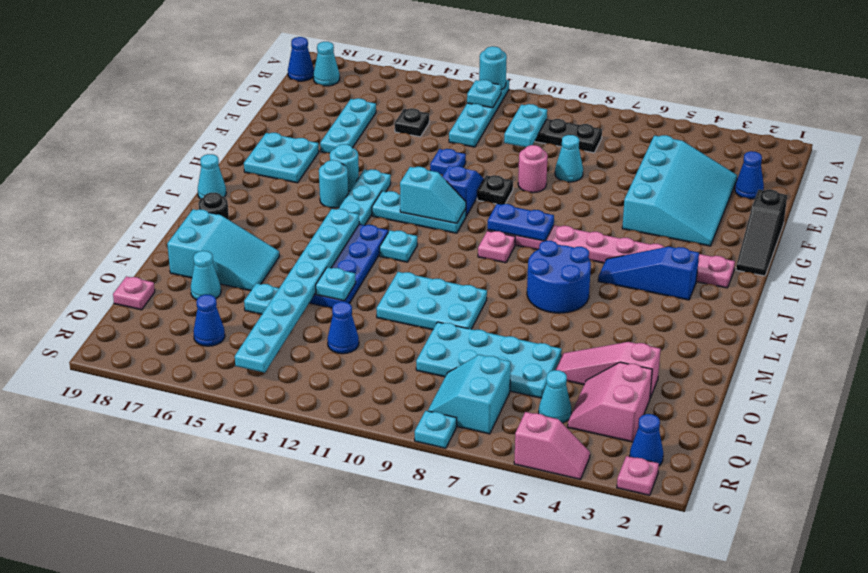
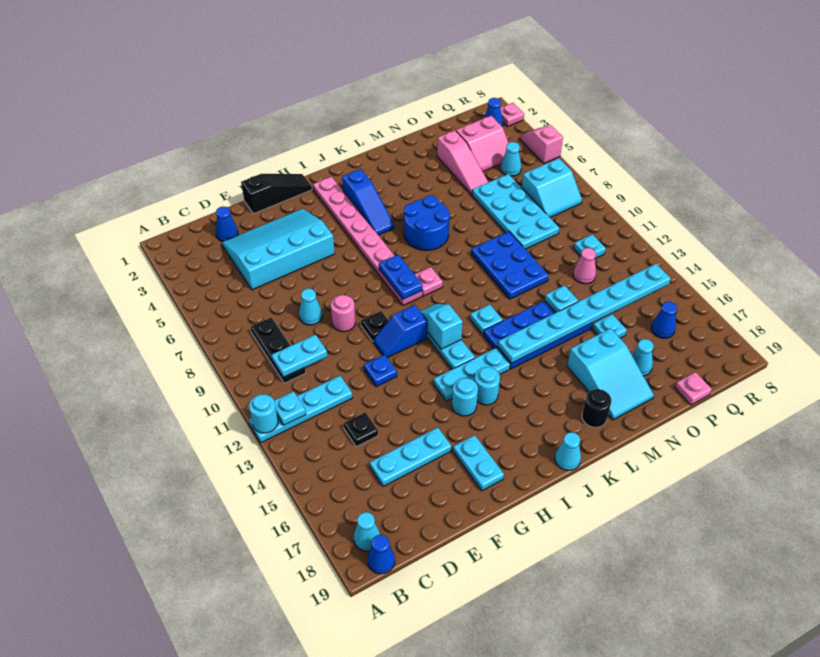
cyan 2x2 plate [244,133,319,183] -> cyan 1x2 plate [453,435,504,491]
cyan 2x3 plate [376,272,487,330] -> blue 2x3 plate [471,232,549,299]
cyan 2x3 slope [167,209,280,291] -> cyan 2x3 slope turned to [567,328,654,420]
blue 1x1 cone [327,302,359,354] -> pink 1x1 cone [573,248,596,284]
cyan 1x1 plate [415,411,457,448] -> cyan 1x1 plate moved to [574,234,606,259]

